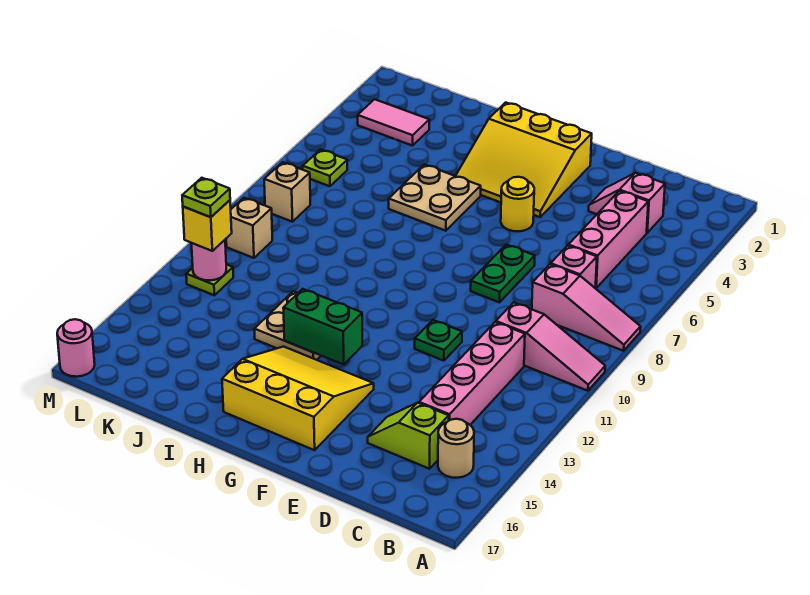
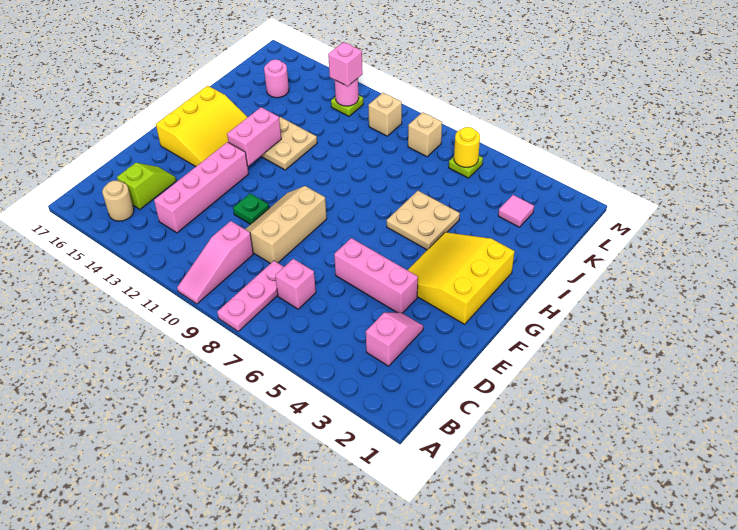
pink 1x3 slope [532,264,641,351] -> pink 1x3 plate [217,261,284,331]
pink 1x3 brick [568,191,648,288] -> pink 1x3 brick moved to [334,238,418,313]
pink 1x4 brick [419,322,525,425] -> pink 1x4 brick turned to [154,142,248,233]
none -> tan 2x3 slope [245,186,327,264]
green 1x2 plate [471,245,535,302] -> none
yellow 1x1 round brick [501,177,534,231] -> yellow 1x1 round brick moved to [454,127,480,167]
green 1x2 brick [283,289,362,364] -> pink 1x2 brick [227,107,281,166]
pink 1x2 tile [358,99,429,146] -> pink 1x1 tile [498,195,534,227]
yellow 1x1 brick [183,200,232,251] -> pink 1x1 brick [328,42,363,86]
lime 1x1 plate [182,178,230,217] -> none
pink 1x1 round brick [57,319,95,377] -> pink 1x1 round brick moved to [264,60,289,98]

